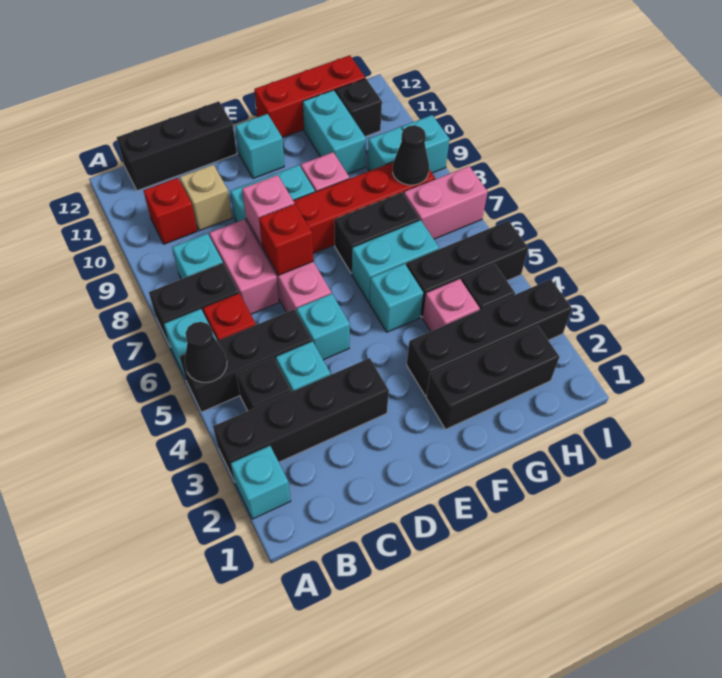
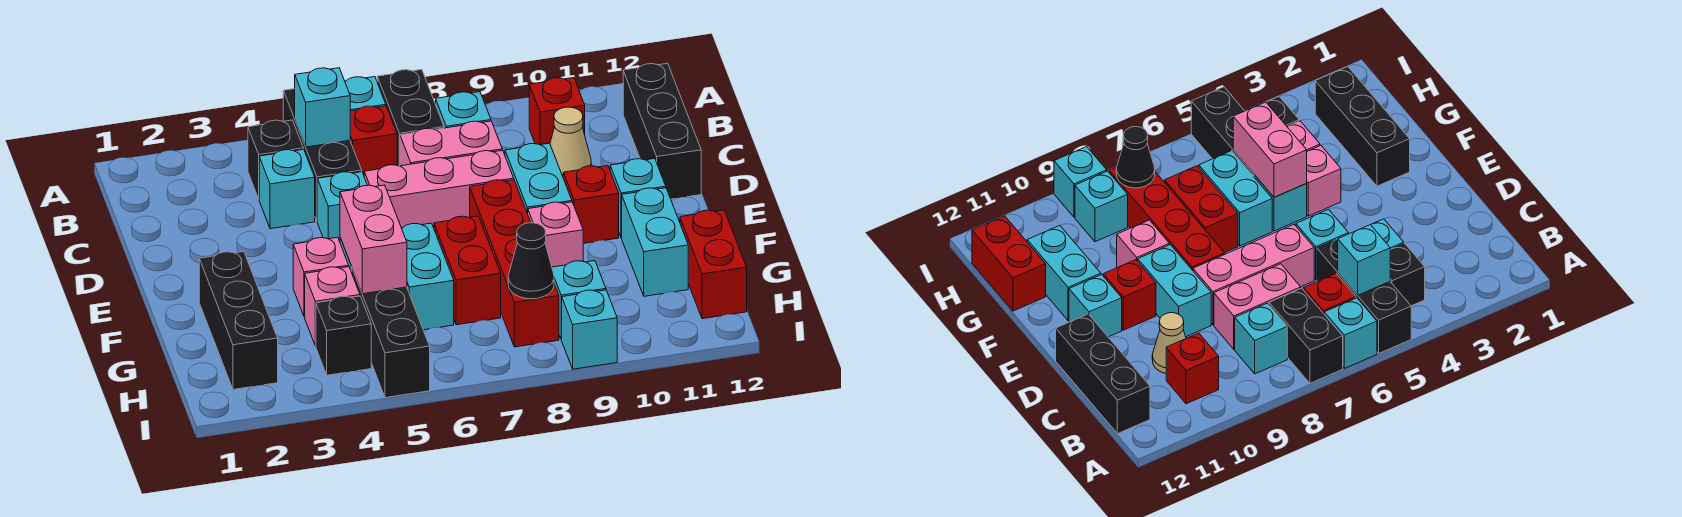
cyan 1x1 brick [231,446,291,519] -> cyan 1x1 brick moved to [295,68,350,147]
black 1x4 brick [213,358,389,482] -> none
black 1x1 cone [185,322,227,382] -> none
tan 1x1 brick [180,165,232,231] -> tan 1x1 cone [550,107,591,176]
red 1x1 brick [259,204,313,275] -> red 1x1 brick moved to [563,166,619,244]
pink 1x1 brick [242,175,294,246] -> pink 1x1 brick moved to [293,237,349,317]
black 1x4 brick [407,279,572,396] -> none
black 1x2 brick [334,193,420,273] -> red 1x2 brick [434,216,501,325]
red 1x3 brick [254,55,365,137] -> red 1x2 brick [680,210,747,319]
cyan 1x2 brick [303,90,366,174] -> cyan 1x2 brick turned to [622,188,688,296]
pink 1x2 brick [404,166,488,239] -> pink 1x2 brick moved to [340,185,407,294]
black 1x1 brick [335,78,382,137] -> none

